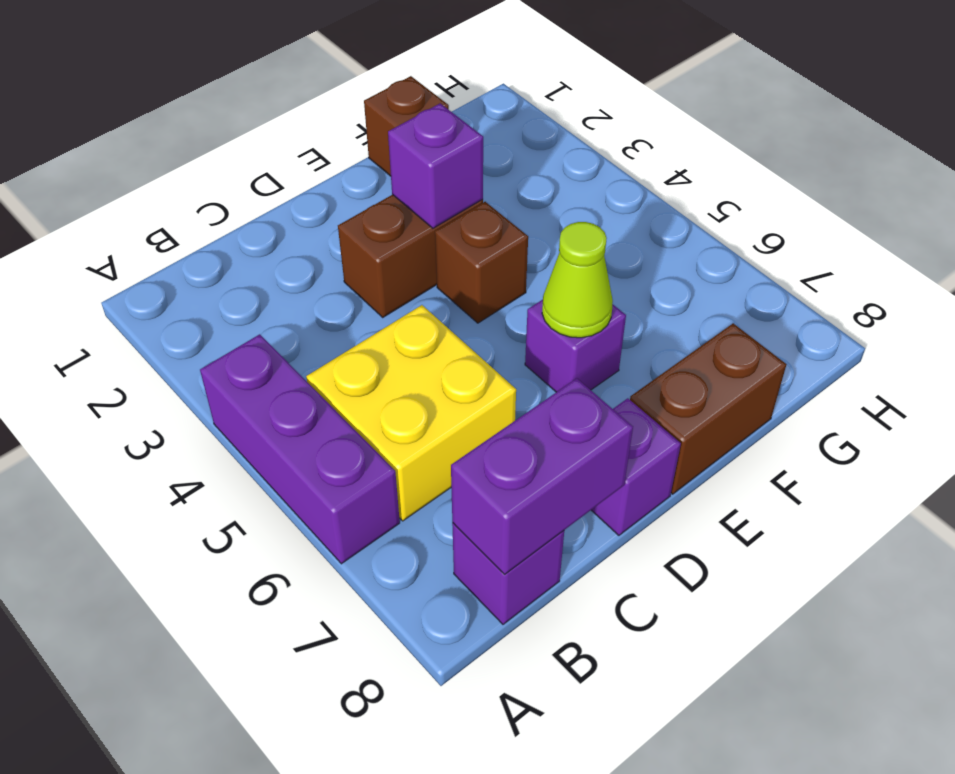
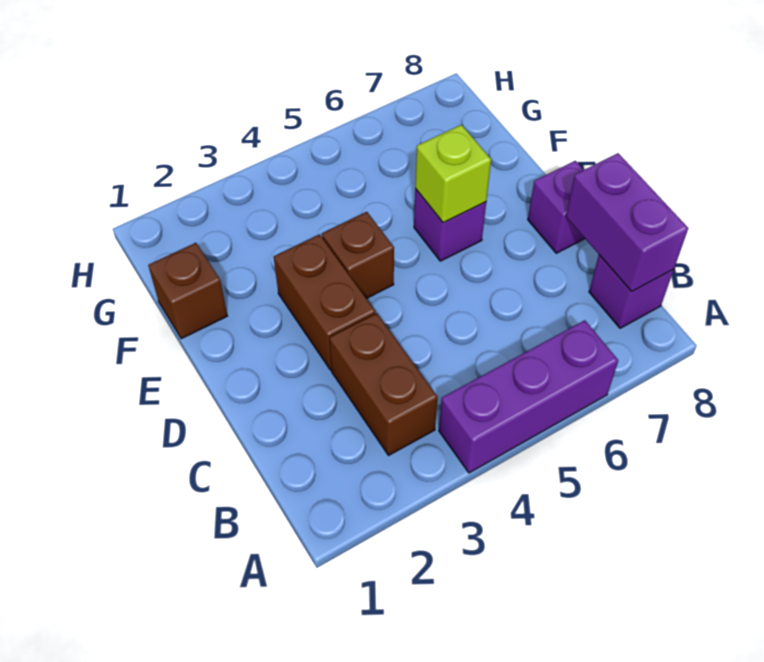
yellow 2x2 brick [306,305,516,521] -> none
purple 1x1 brick [388,104,483,228] -> none
lime 1x1 cone [542,222,613,338] -> lime 1x1 brick [415,125,491,223]
brown 1x2 brick [630,323,786,494] -> brown 1x2 brick moved to [329,313,438,455]

